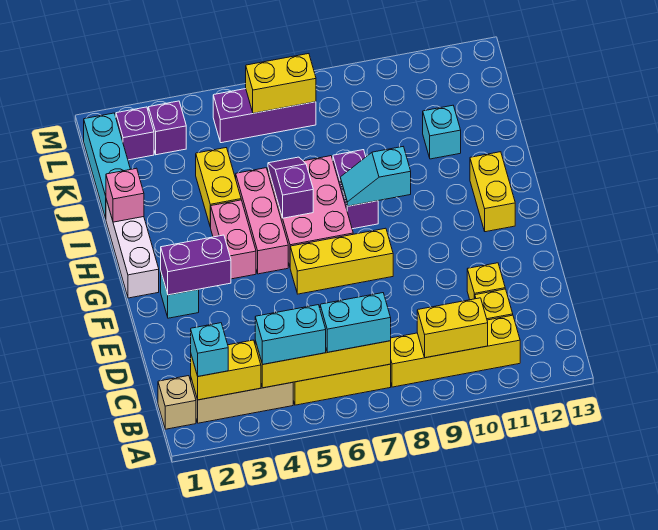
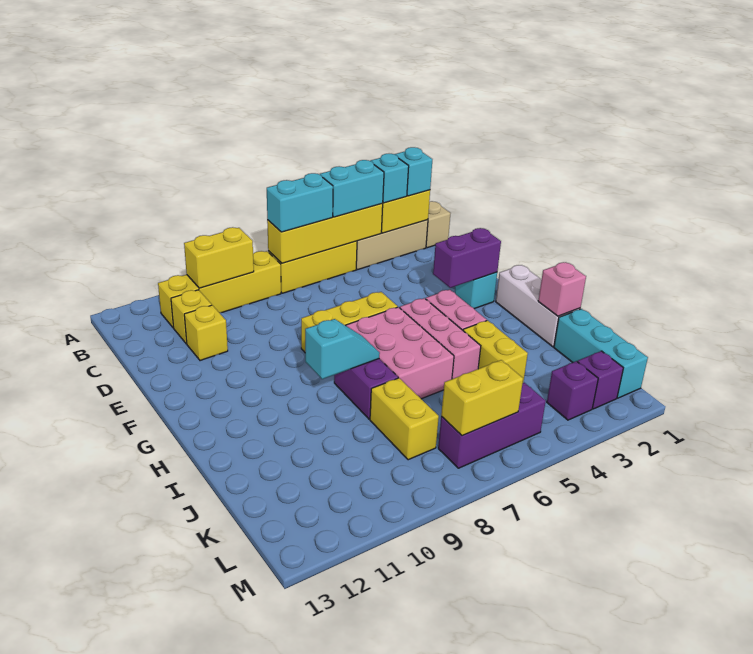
yellow 1x2 brick [470,152,515,232] -> yellow 1x2 brick moved to [370,378,439,460]
purple 1x2 slope [268,157,313,218] -> none
cyan 1x1 brick [423,105,461,159] -> cyan 1x1 brick moved to [370,154,409,203]

